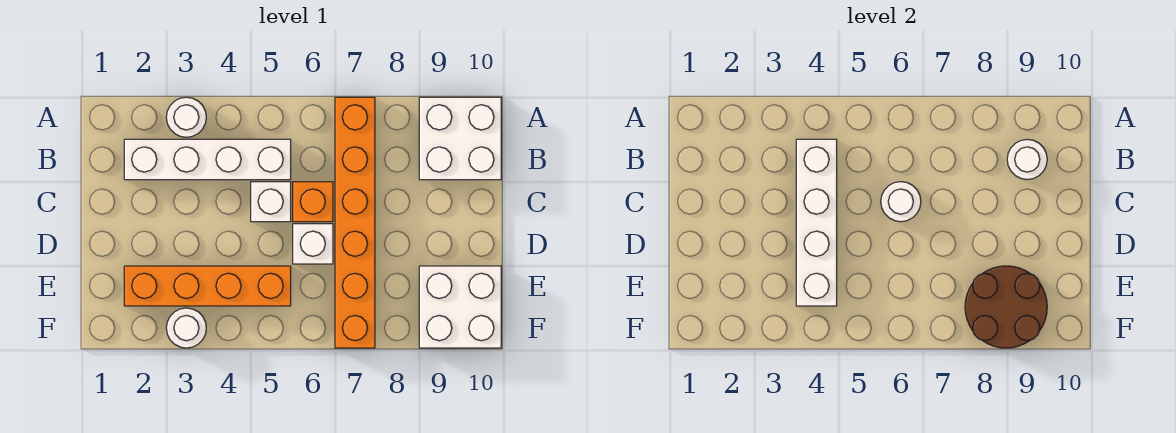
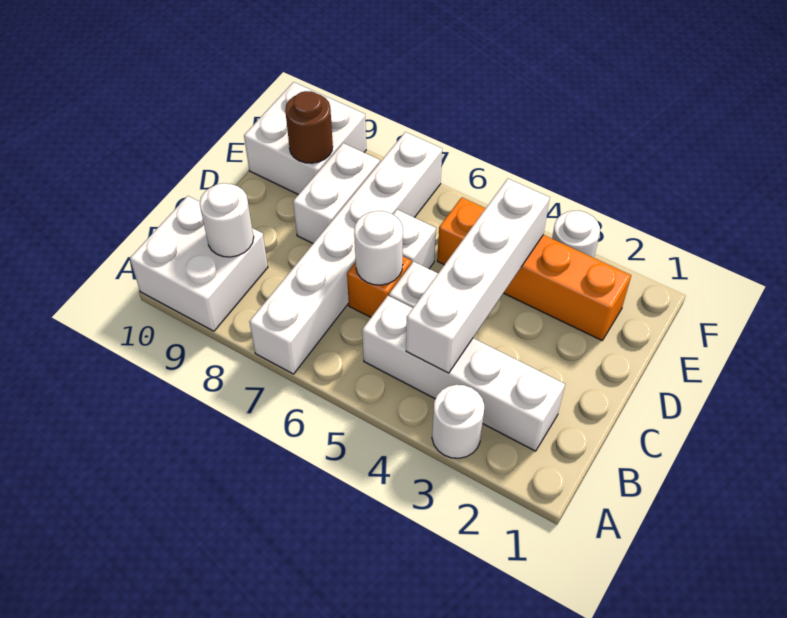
orange 1x6 brick [335,97,375,348] -> white 1x6 brick [249,132,442,374]
none -> white 1x2 brick [293,143,380,243]
brown 2x2 round brick [965,266,1047,348] -> brown 1x1 round brick [285,91,333,163]

